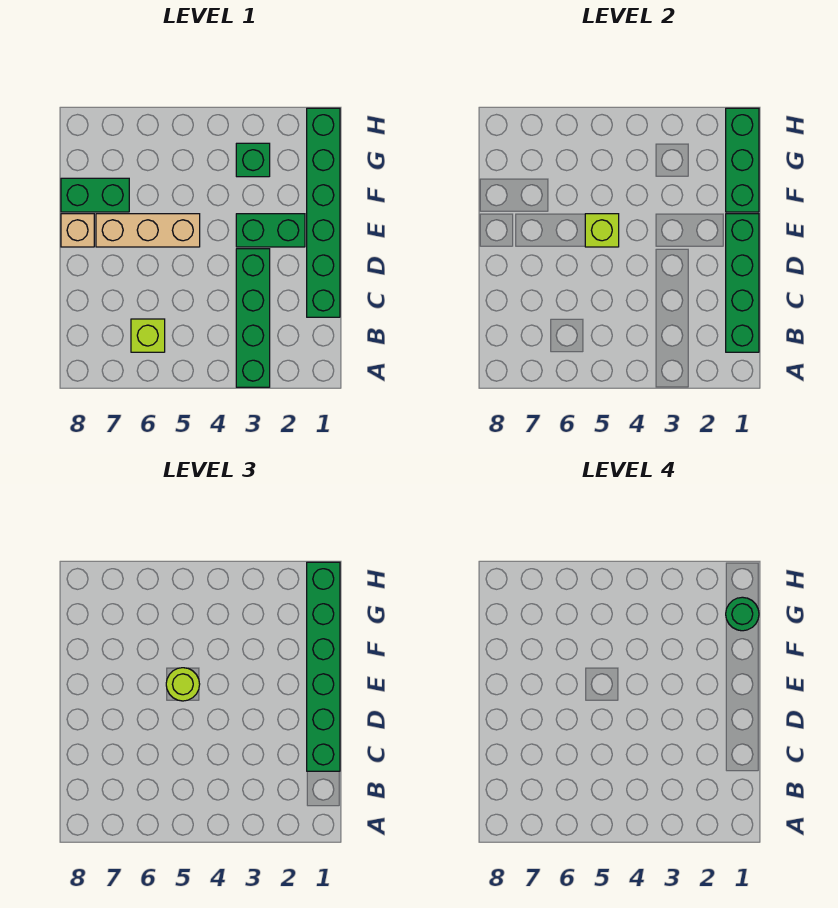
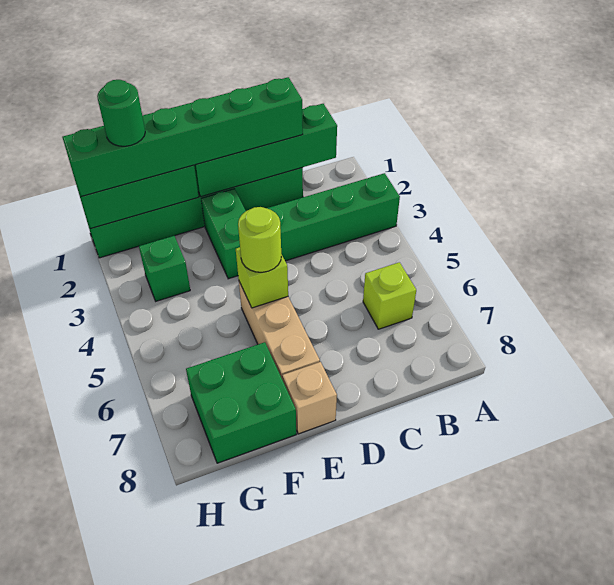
green 1x2 brick [61,178,129,212] -> green 2x2 brick [186,342,296,463]

